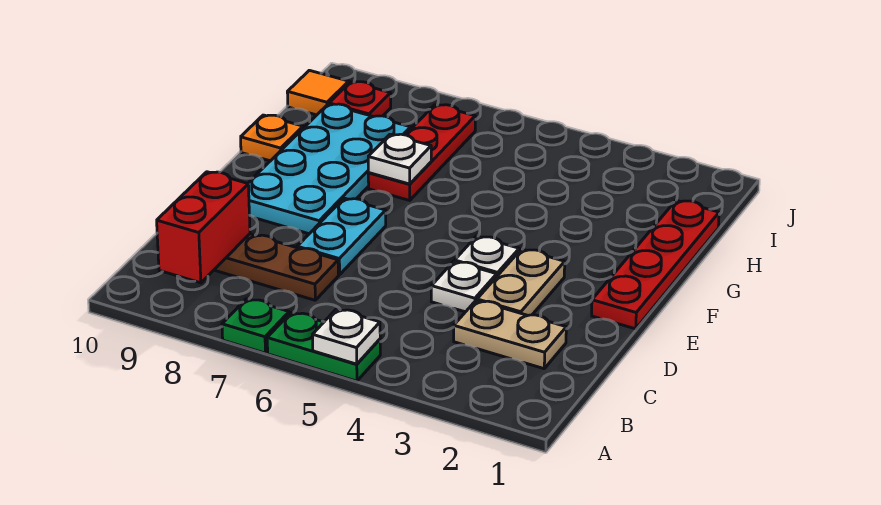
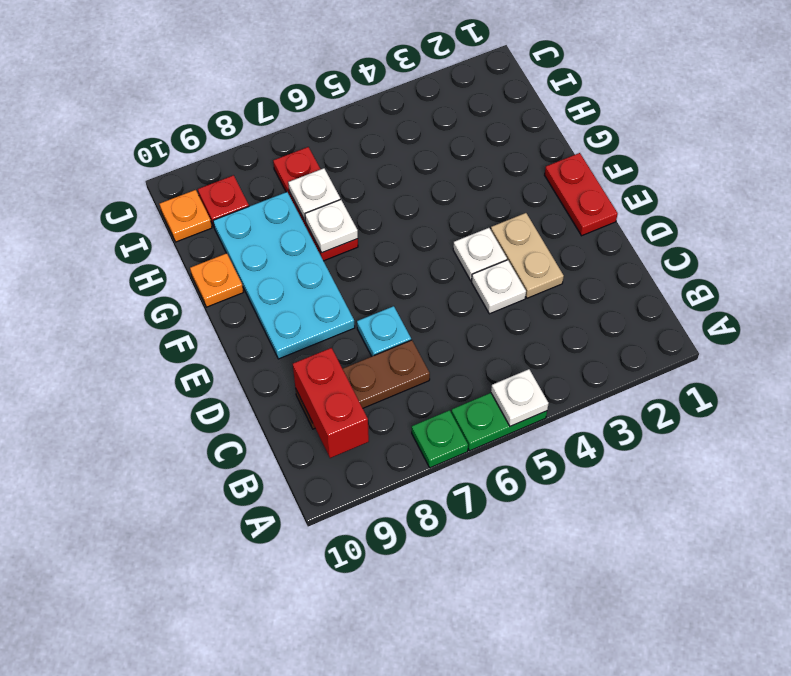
tan 1x2 plate [454,300,566,369] -> none
cyan 1x2 plate [297,198,386,275] -> cyan 1x1 plate [357,306,411,356]
red 1x4 plate [592,200,719,329] -> red 1x2 plate [545,153,618,236]
none -> white 1x1 plate [288,168,340,220]
orange 1x1 tile [287,70,349,115] -> orange 1x1 plate [160,190,212,242]

